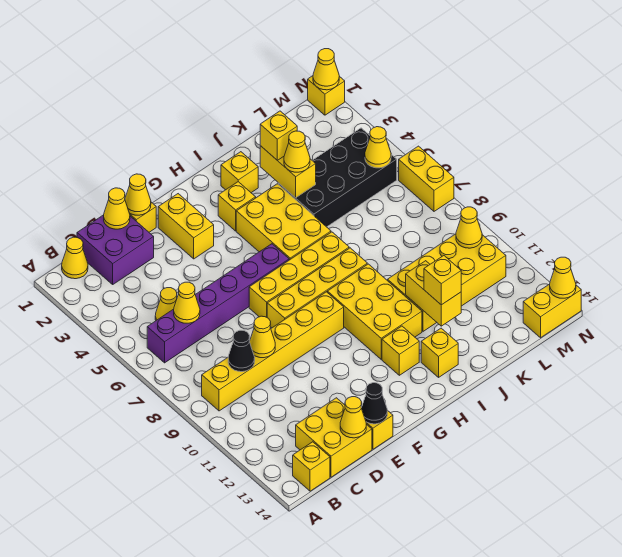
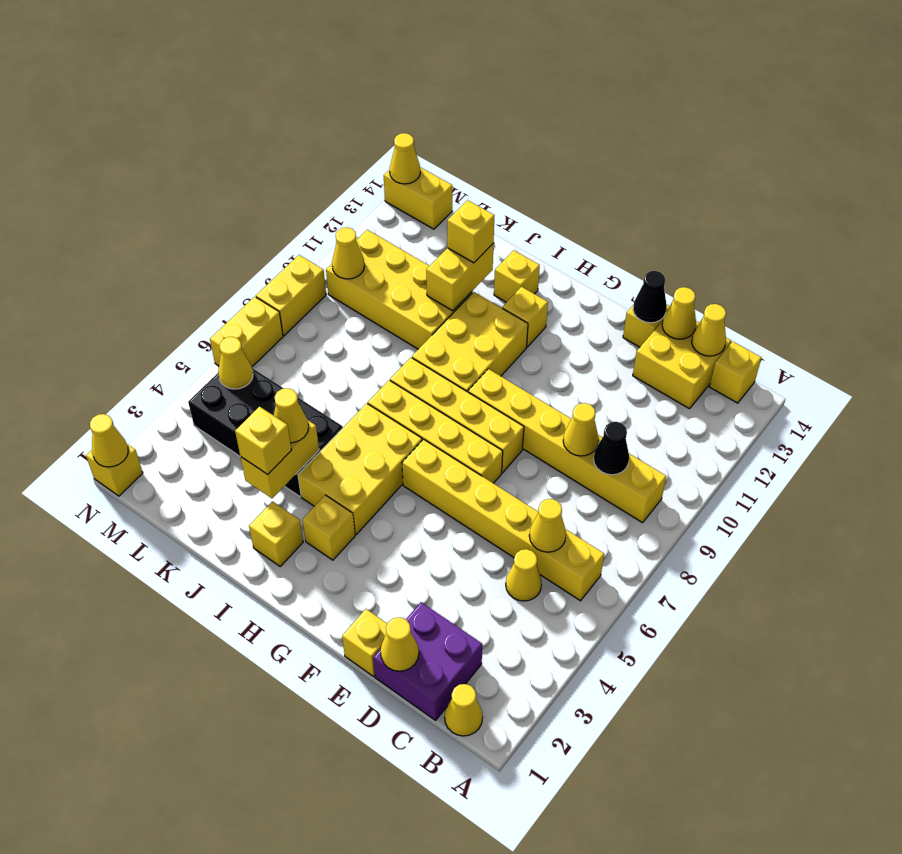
purple 1x6 brick [147,244,289,363] -> yellow 1x6 brick [402,439,604,601]
yellow 1x1 cone [125,174,151,215] -> yellow 1x1 cone moved to [692,304,726,356]
yellow 1x2 brick [158,194,214,259] -> yellow 1x2 brick moved to [256,255,326,336]

